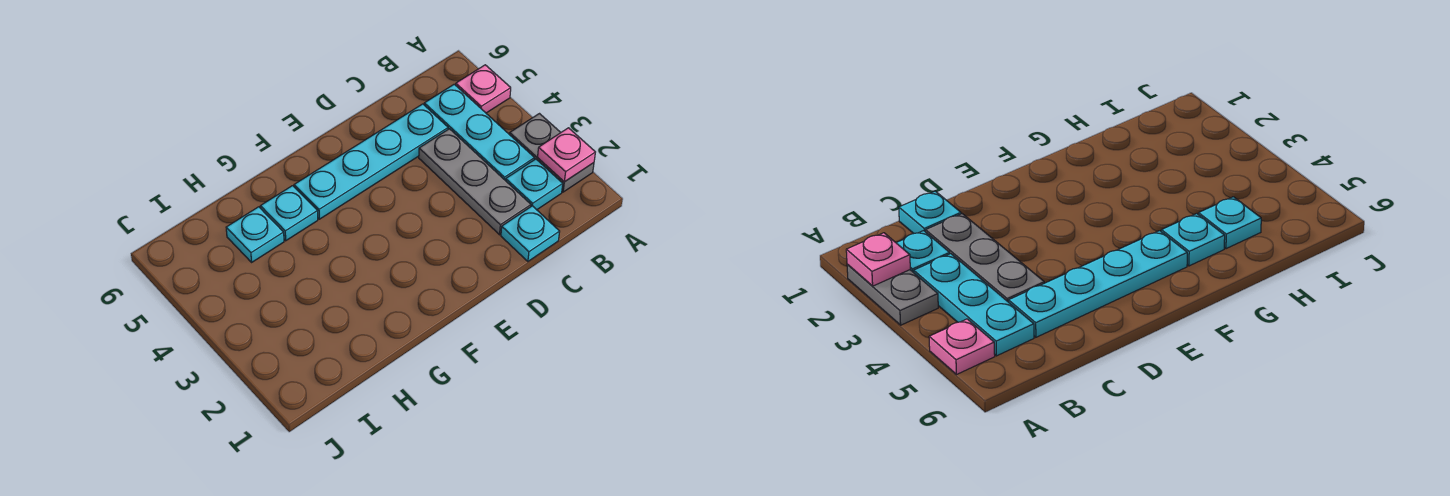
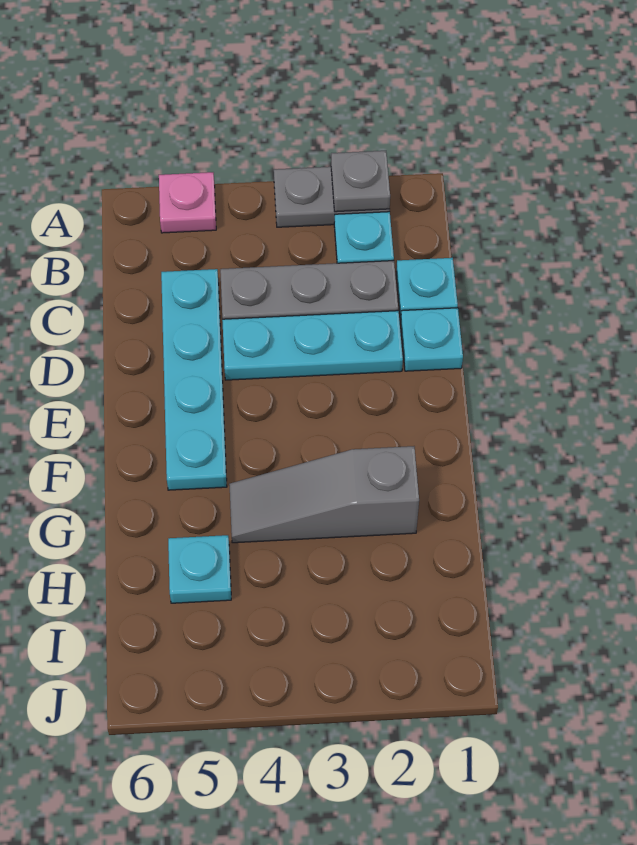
pink 1x1 plate [538,128,595,182] -> grey 1x1 plate [331,151,390,212]
cyan 1x3 plate [424,84,535,181] -> cyan 1x3 plate moved to [222,311,403,380]
none -> grey 1x3 slope [229,446,419,543]
cyan 1x1 plate [260,186,318,241] -> cyan 1x1 plate moved to [401,308,463,371]

